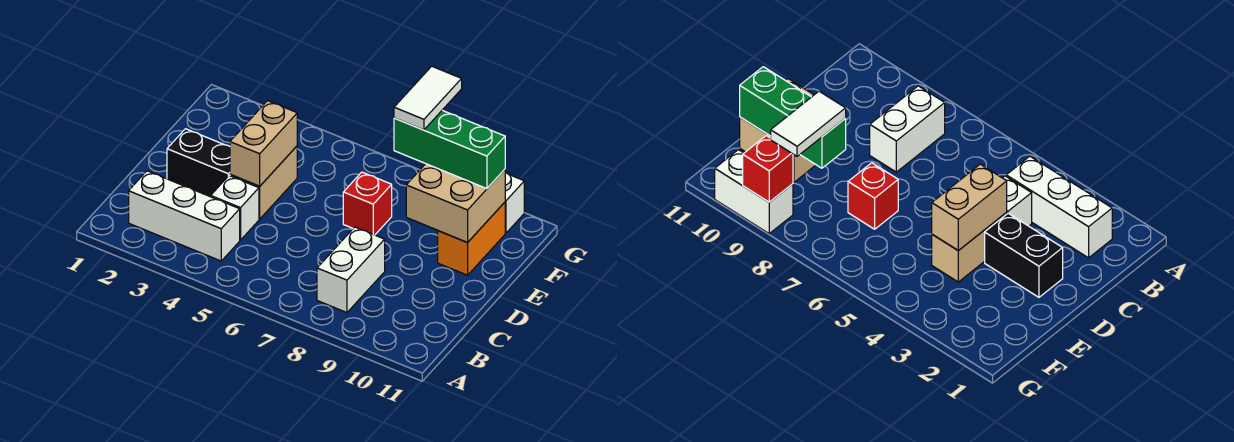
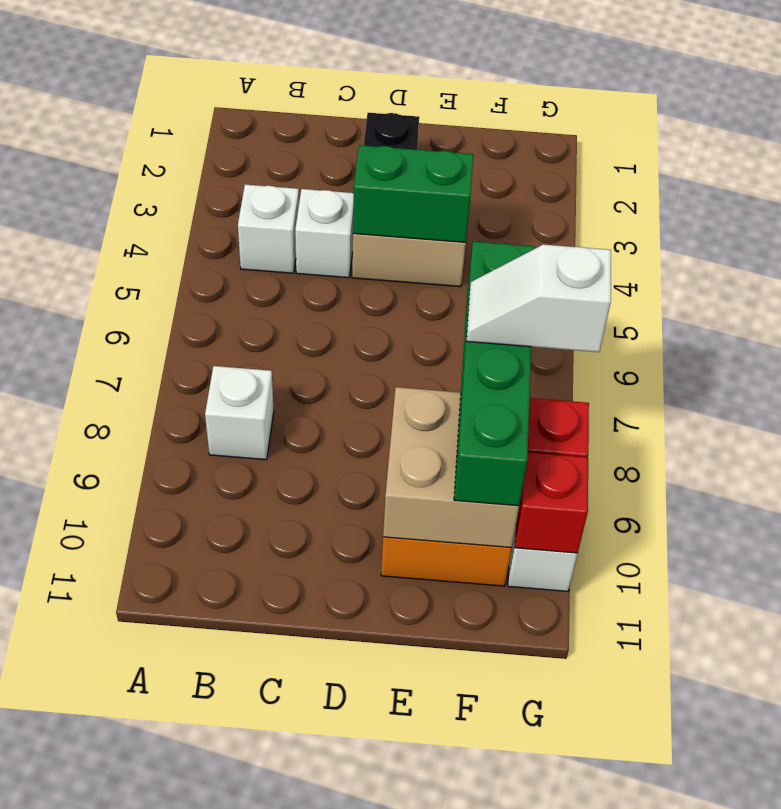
white 1x3 brick [129,171,240,261] -> white 1x1 brick [238,184,299,273]
white 1x2 brick [317,227,385,313] -> white 1x1 brick [205,366,274,460]
tan 1x2 brick [230,101,297,186] -> green 1x2 brick [353,145,473,242]
red 1x1 brick [343,172,392,235] -> red 1x1 brick moved to [515,453,588,553]
green 1x3 brick [394,110,505,189] -> green 1x4 brick [454,241,535,506]
white 1x2 tile [394,66,462,130] -> white 1x2 slope [467,244,611,352]

